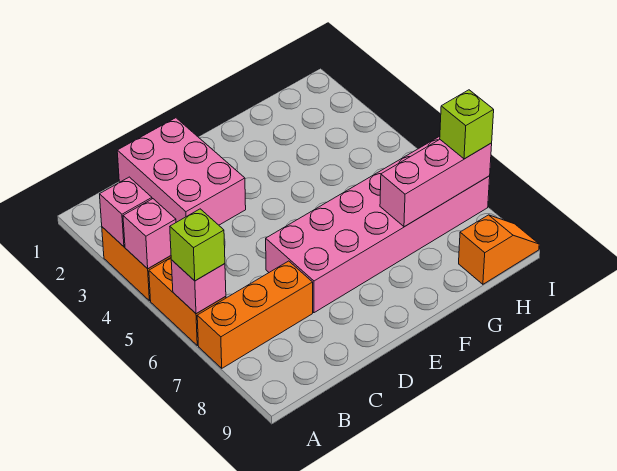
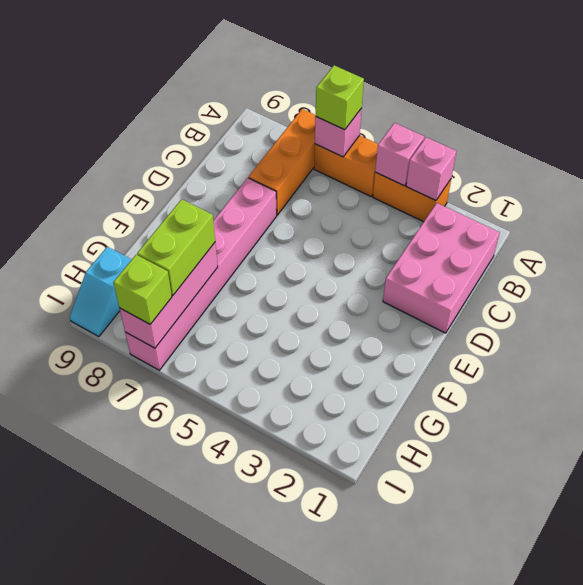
pink 2x3 brick [117,118,246,225] -> pink 2x3 brick turned to [383,203,500,333]
pink 2x6 brick [266,136,490,313] -> pink 1x6 brick [125,178,277,370]
none -> lime 1x2 brick [137,199,215,295]
orange 1x2 slope [459,215,539,284] -> cyan 1x2 slope [70,247,132,337]

